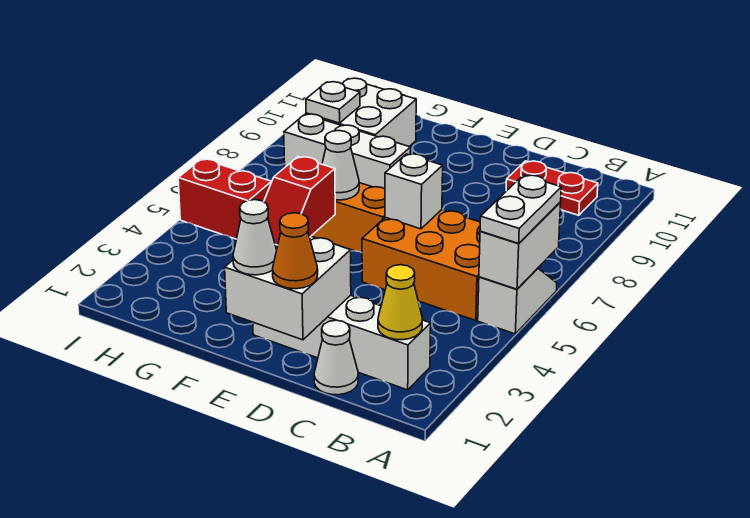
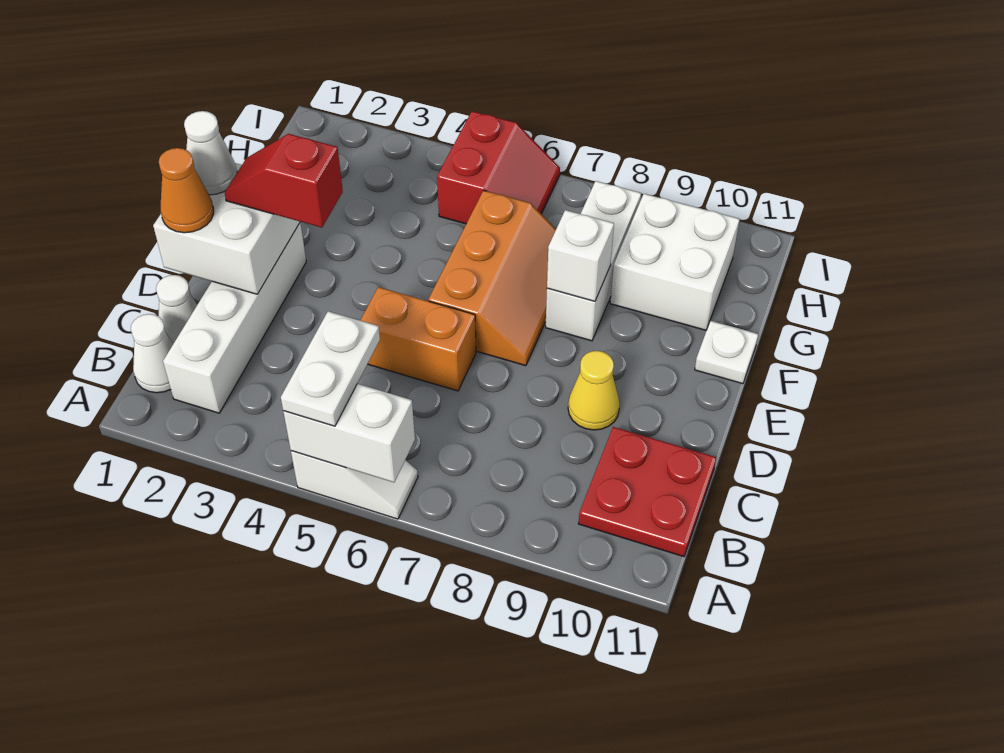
white 1x2 plate [480,175,561,243] -> white 1x2 plate turned to [281,311,380,426]
yellow 1x1 cone [378,265,422,340] -> yellow 1x1 cone moved to [568,351,620,430]
orange 2x3 brick [362,210,480,321] -> orange 1x2 brick [360,287,476,391]
red 1x2 plate [506,161,598,215] -> red 2x2 plate [579,427,716,557]
white 1x1 brick [385,154,443,229] -> white 1x1 brick moved to [547,210,614,301]
white 1x1 cone [322,131,359,200] -> white 1x1 cone moved to [131,314,173,393]
white 1x1 plate [306,82,360,123] -> white 1x1 plate moved to [695,321,758,384]

